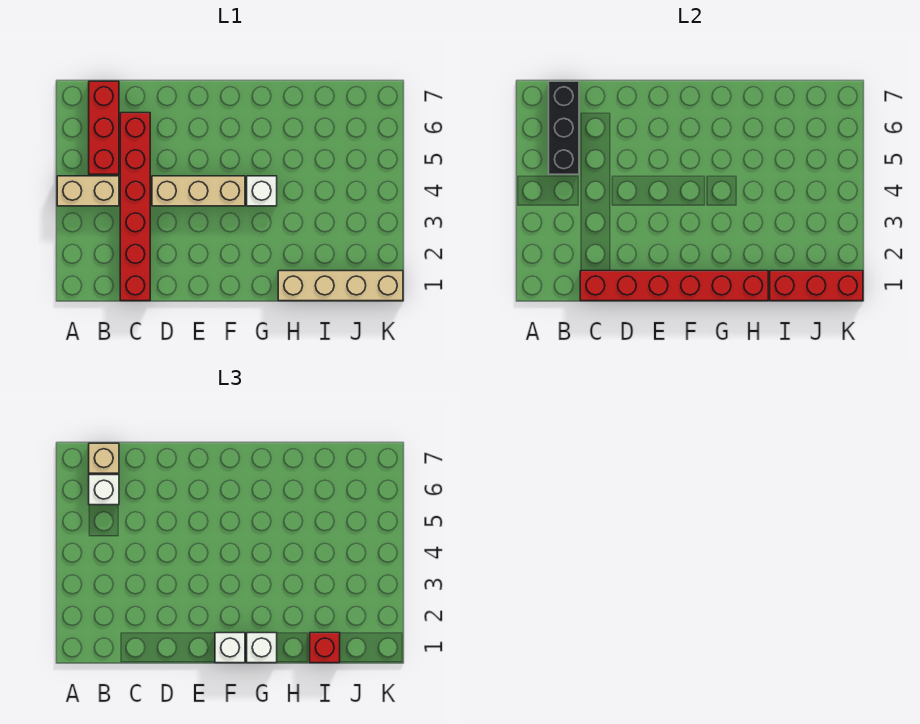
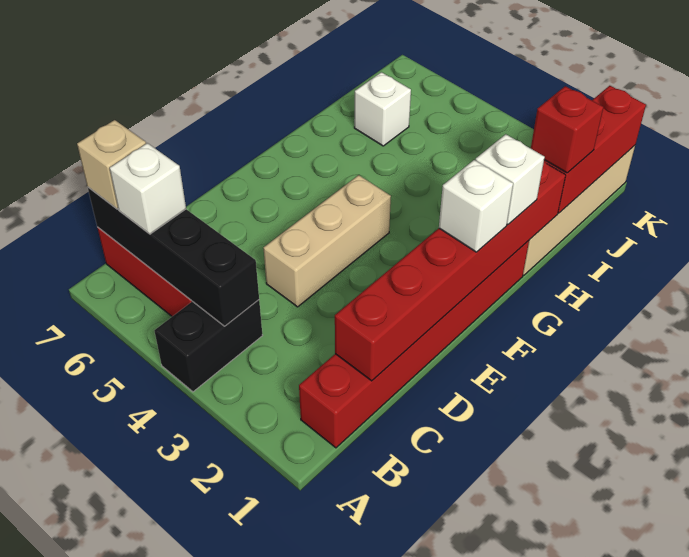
tan 1x2 brick [57,176,119,206] -> black 1x2 brick [154,300,263,392]
black 1x3 brick [549,81,579,174] -> black 1x4 brick [88,187,259,326]
red 1x6 brick [120,113,150,301] -> red 1x6 brick turned to [299,241,529,448]
white 1x1 brick [247,176,277,206] -> white 1x1 brick moved to [354,72,411,146]

